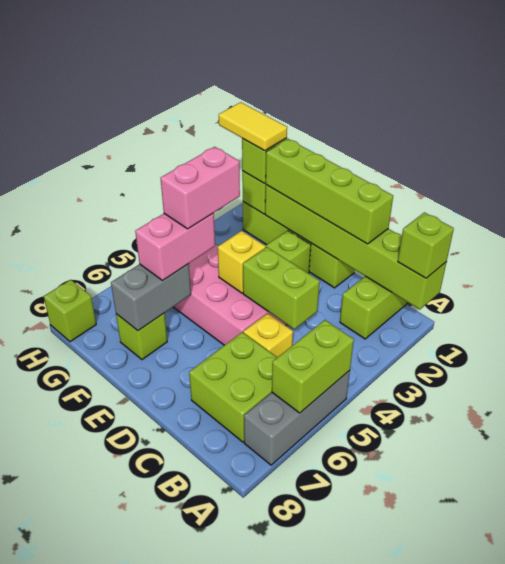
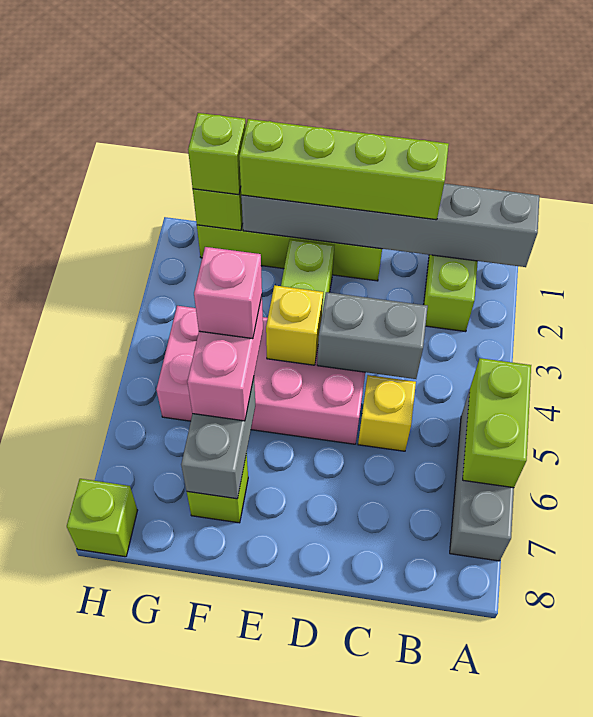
lime 1x6 brick [265,185,446,309] -> grey 1x6 brick [241,183,539,267]
lime 1x1 brick [398,212,454,278] -> none
lime 2x2 brick [189,332,277,442] -> none
lime 1x2 brick [243,247,320,329] -> grey 1x2 brick [317,292,428,379]
pink 1x2 brick [161,147,240,229] -> pink 1x1 brick [194,247,262,339]
yellow 1x2 tile [219,102,287,151] -> none

